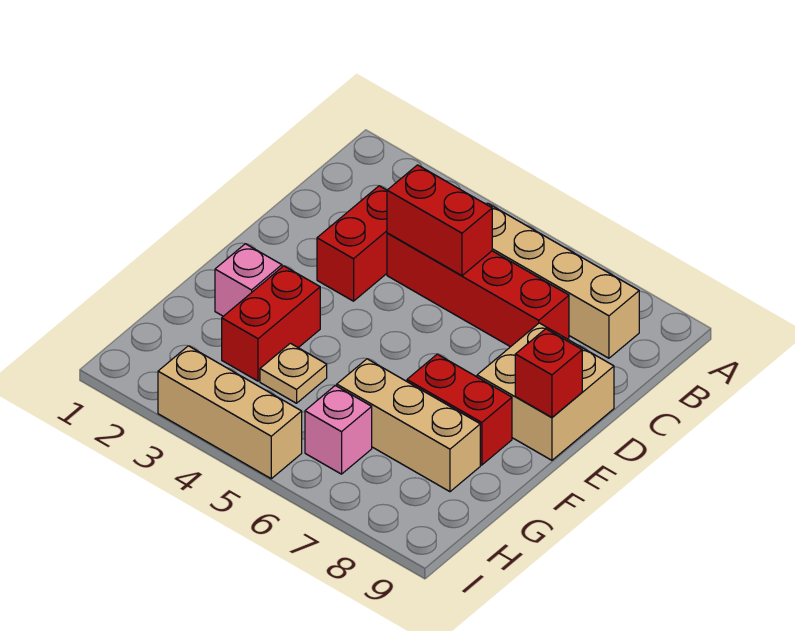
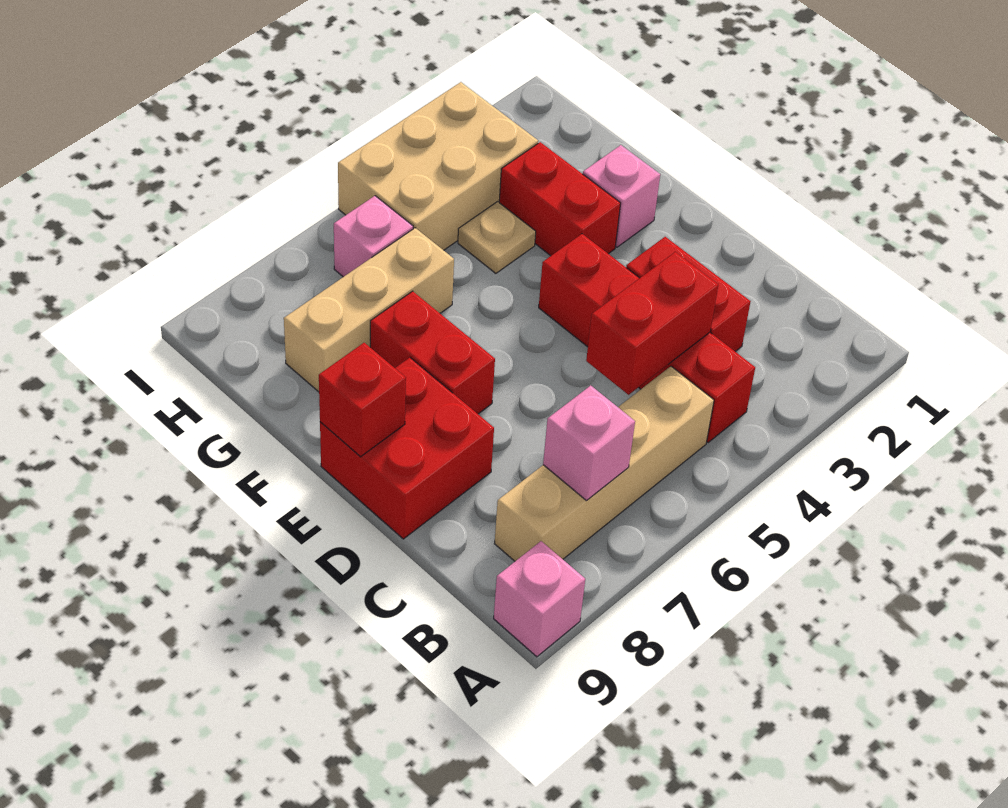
none -> pink 1x1 brick [494,541,585,657]
none -> pink 1x1 brick [543,386,635,501]
red 1x4 brick [387,233,569,347] -> red 1x4 brick turned to [539,234,755,443]
tan 2x2 brick [477,323,614,460] -> red 2x2 brick [320,358,494,539]
red 1x2 brick [407,354,512,465] -> red 1x2 brick turned to [370,291,495,414]
tan 1x3 brick [158,346,302,479] -> tan 2x3 brick [338,82,538,250]

